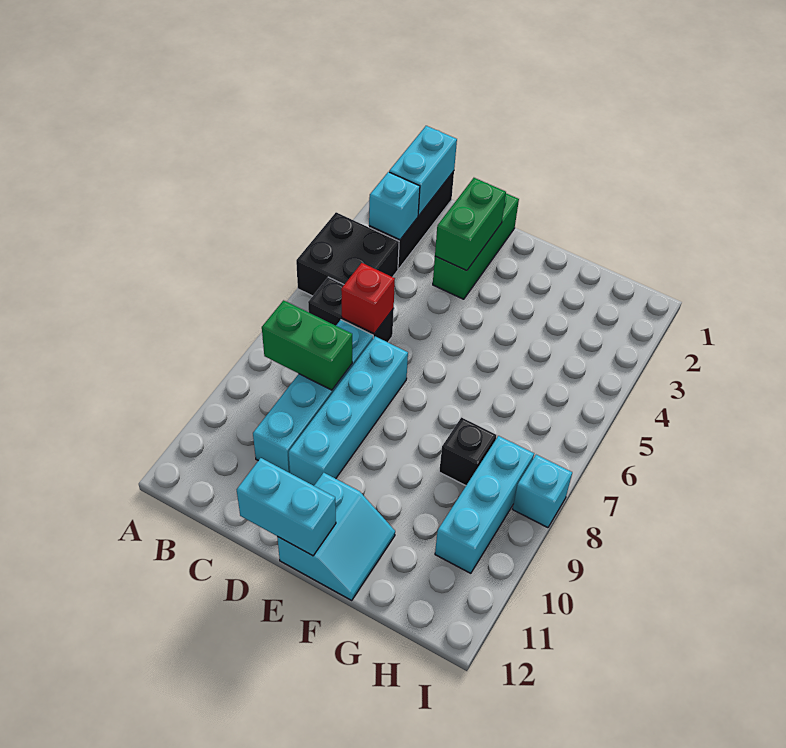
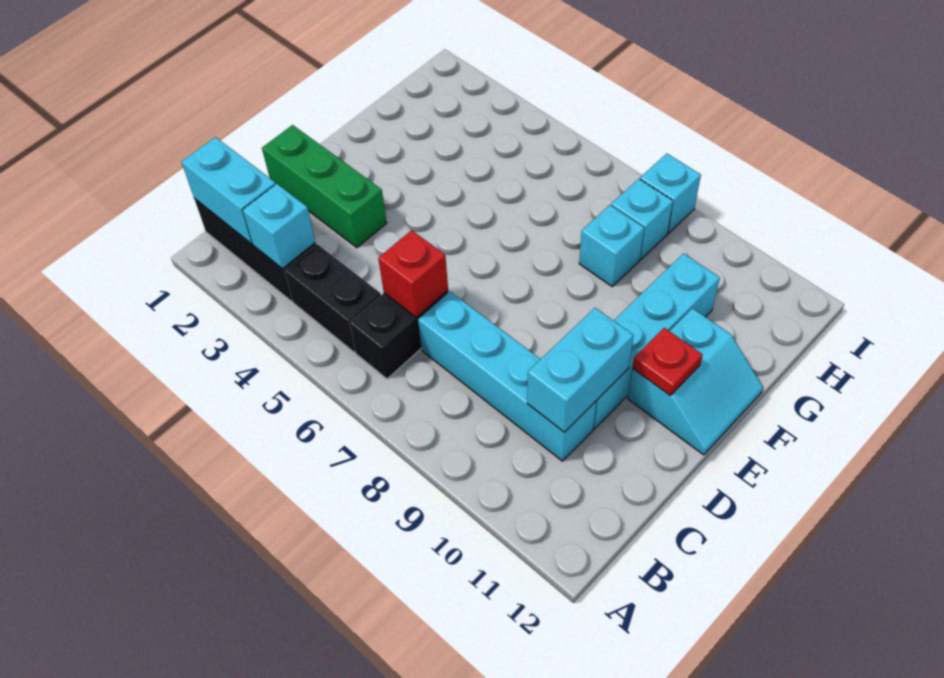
black 2x2 brick [296,212,399,296] -> black 1x2 brick [284,244,381,352]
green 1x2 brick [262,300,352,390] -> none
green 1x2 brick [435,178,506,271] -> none
cyan 1x4 brick [289,336,408,486] -> cyan 1x4 brick turned to [593,254,720,429]
cyan 1x2 brick [237,458,336,556] -> cyan 1x2 brick moved to [527,308,634,432]
cyan 2x2 slope [277,473,395,600] -> cyan 2x2 slope turned to [628,308,763,455]
none -> red 1x1 plate [632,328,703,396]
black 1x1 brick [439,417,496,486] -> cyan 1x1 brick [579,205,644,286]
cyan 1x3 brick [435,436,534,573] -> cyan 1x1 brick [611,179,673,260]

